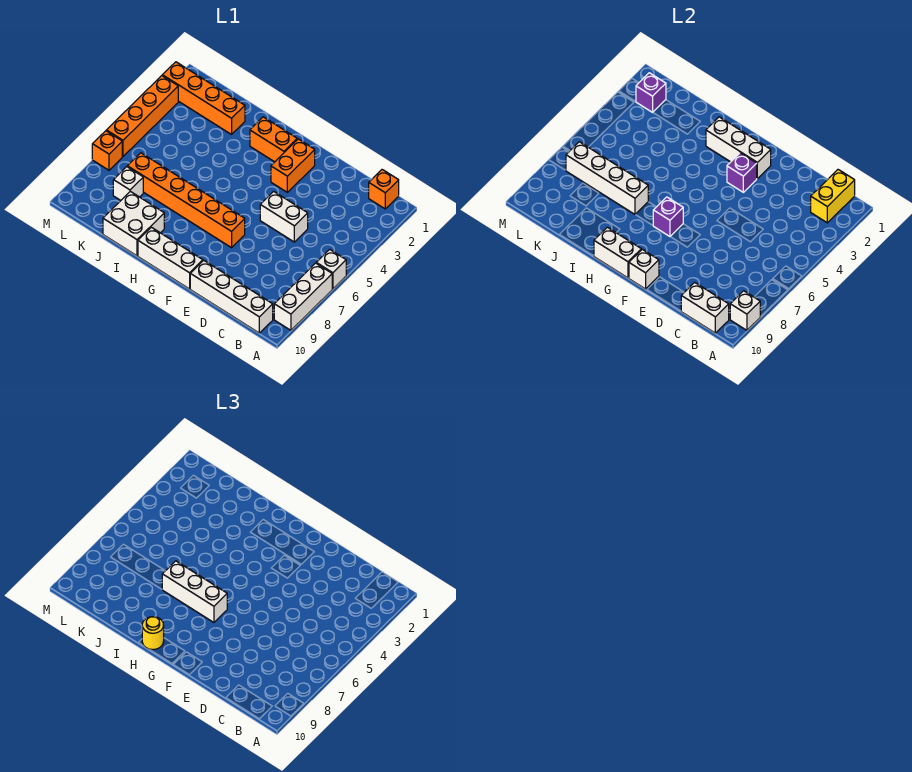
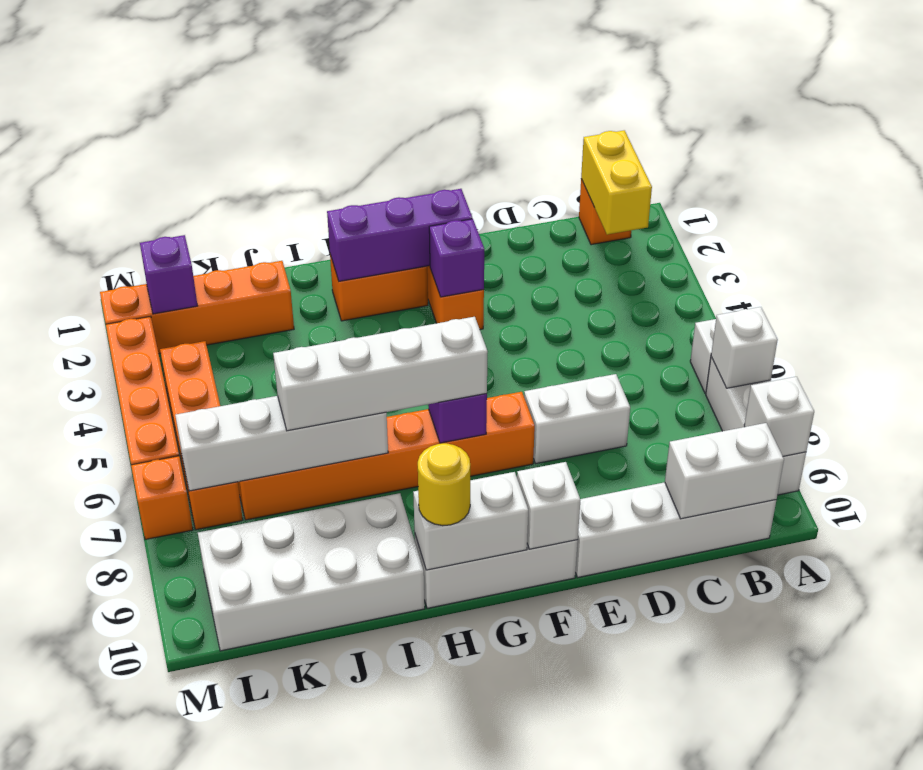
white 1x2 brick [260,191,308,242] -> white 1x2 brick moved to [524,374,630,464]
white 1x3 brick [706,117,771,179] -> purple 1x3 brick [327,189,472,281]
white 1x3 brick [162,561,227,622] -> white 1x4 brick [273,317,488,431]
white 2x2 brick [103,191,164,256] -> white 2x4 brick [198,493,425,651]
white 1x1 brick [113,167,143,200] -> white 1x1 brick moved to [711,307,778,388]
none -> orange 1x4 brick [160,341,243,530]

